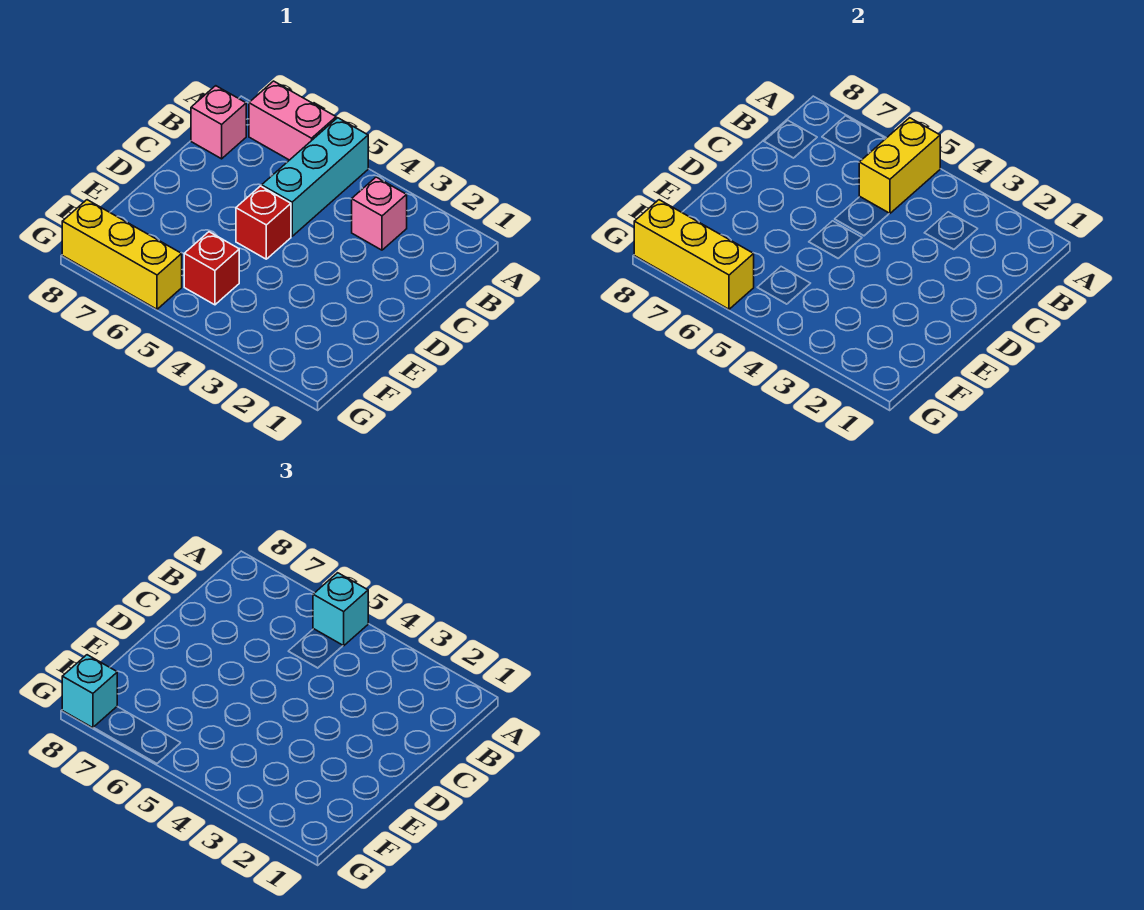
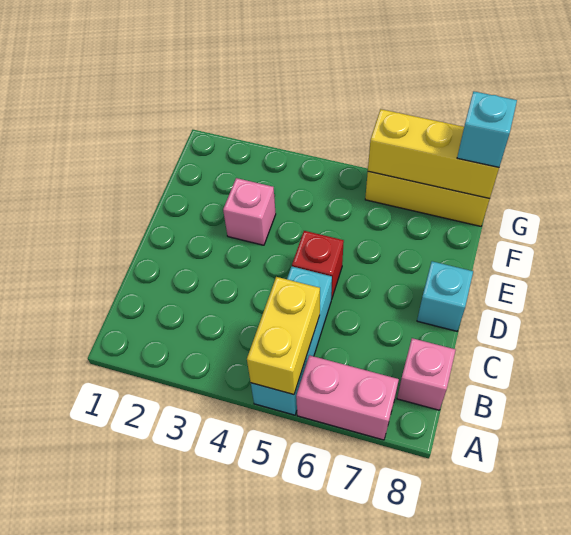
cyan 1x1 brick [313,573,368,646] -> cyan 1x1 brick moved to [417,261,473,331]
pink 1x1 brick [352,177,407,250] -> pink 1x1 brick moved to [223,178,276,245]
red 1x1 brick [184,232,239,305] -> none

